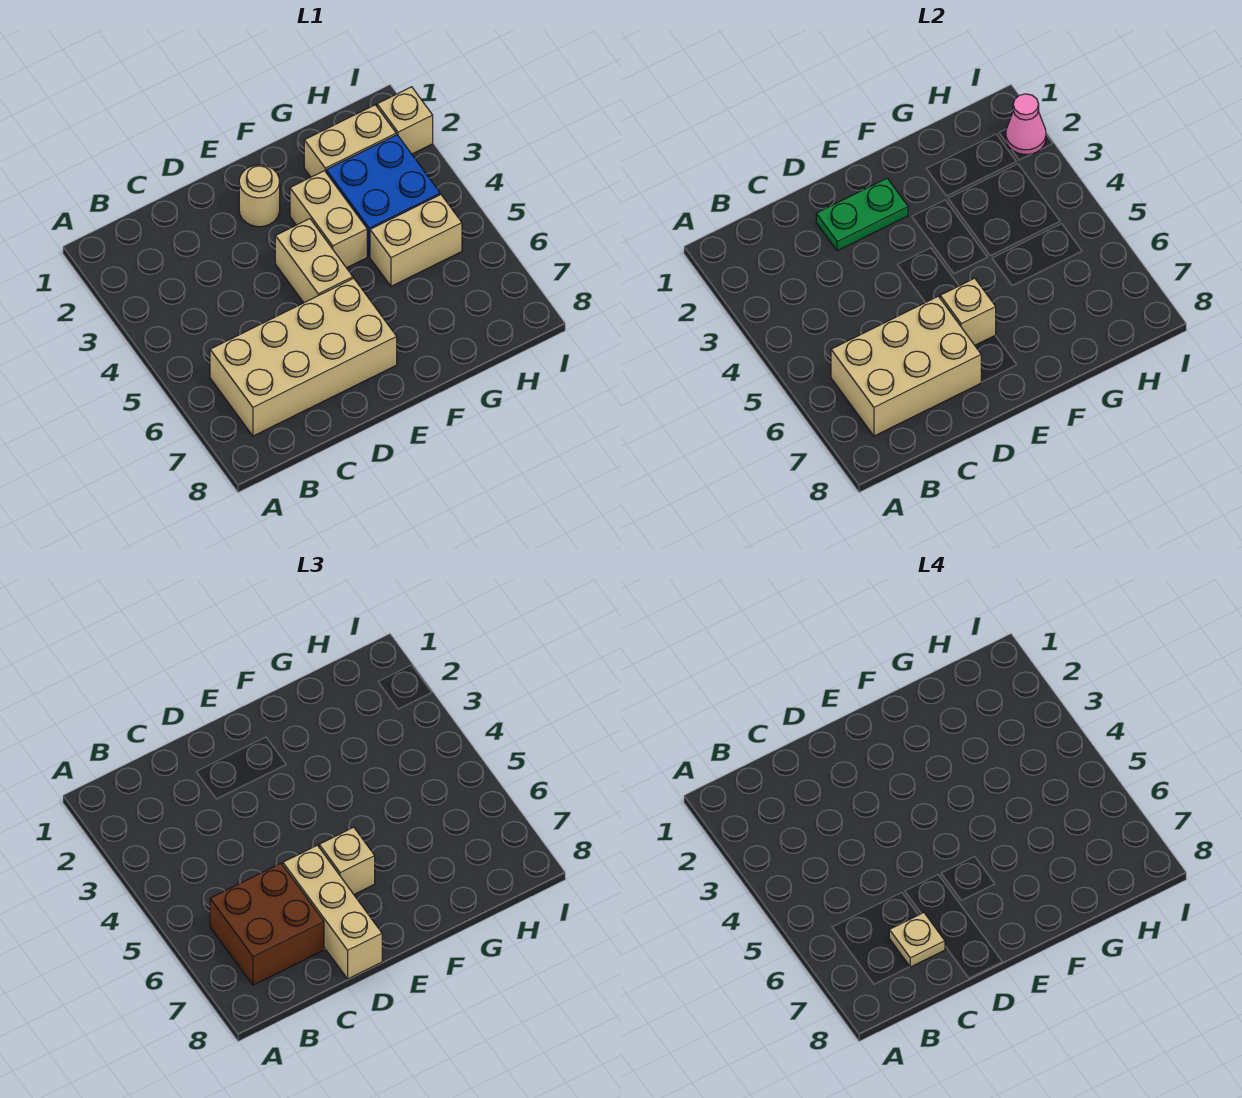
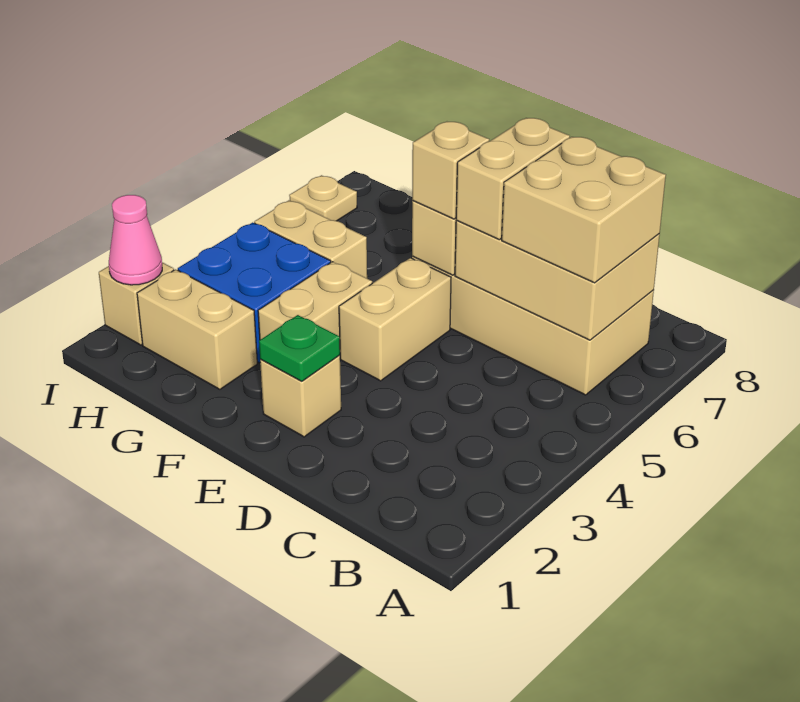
brown 2x2 brick [210,863,324,985] -> tan 2x2 brick [502,137,666,283]
tan 1x1 plate [889,913,945,967] -> tan 1x1 plate moved to [289,175,357,221]
green 1x2 plate [816,178,908,251] -> green 1x1 plate [259,315,340,381]
tan 1x3 brick [283,845,382,979] -> tan 1x2 brick [456,118,570,240]
tan 1x1 round brick [239,165,280,227] -> tan 1x1 brick [260,355,341,437]

